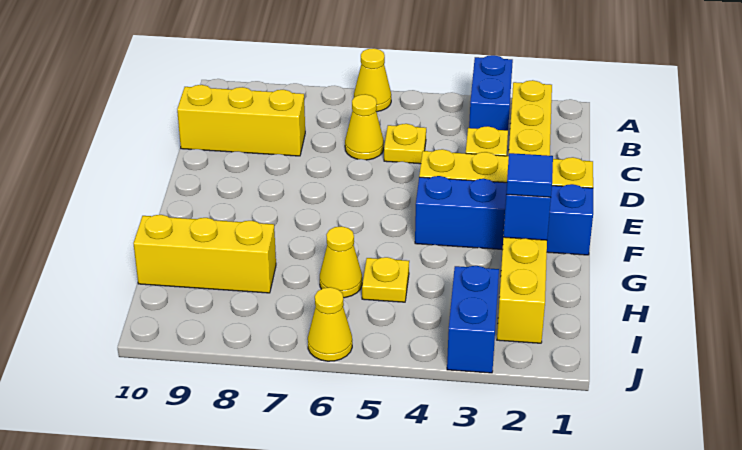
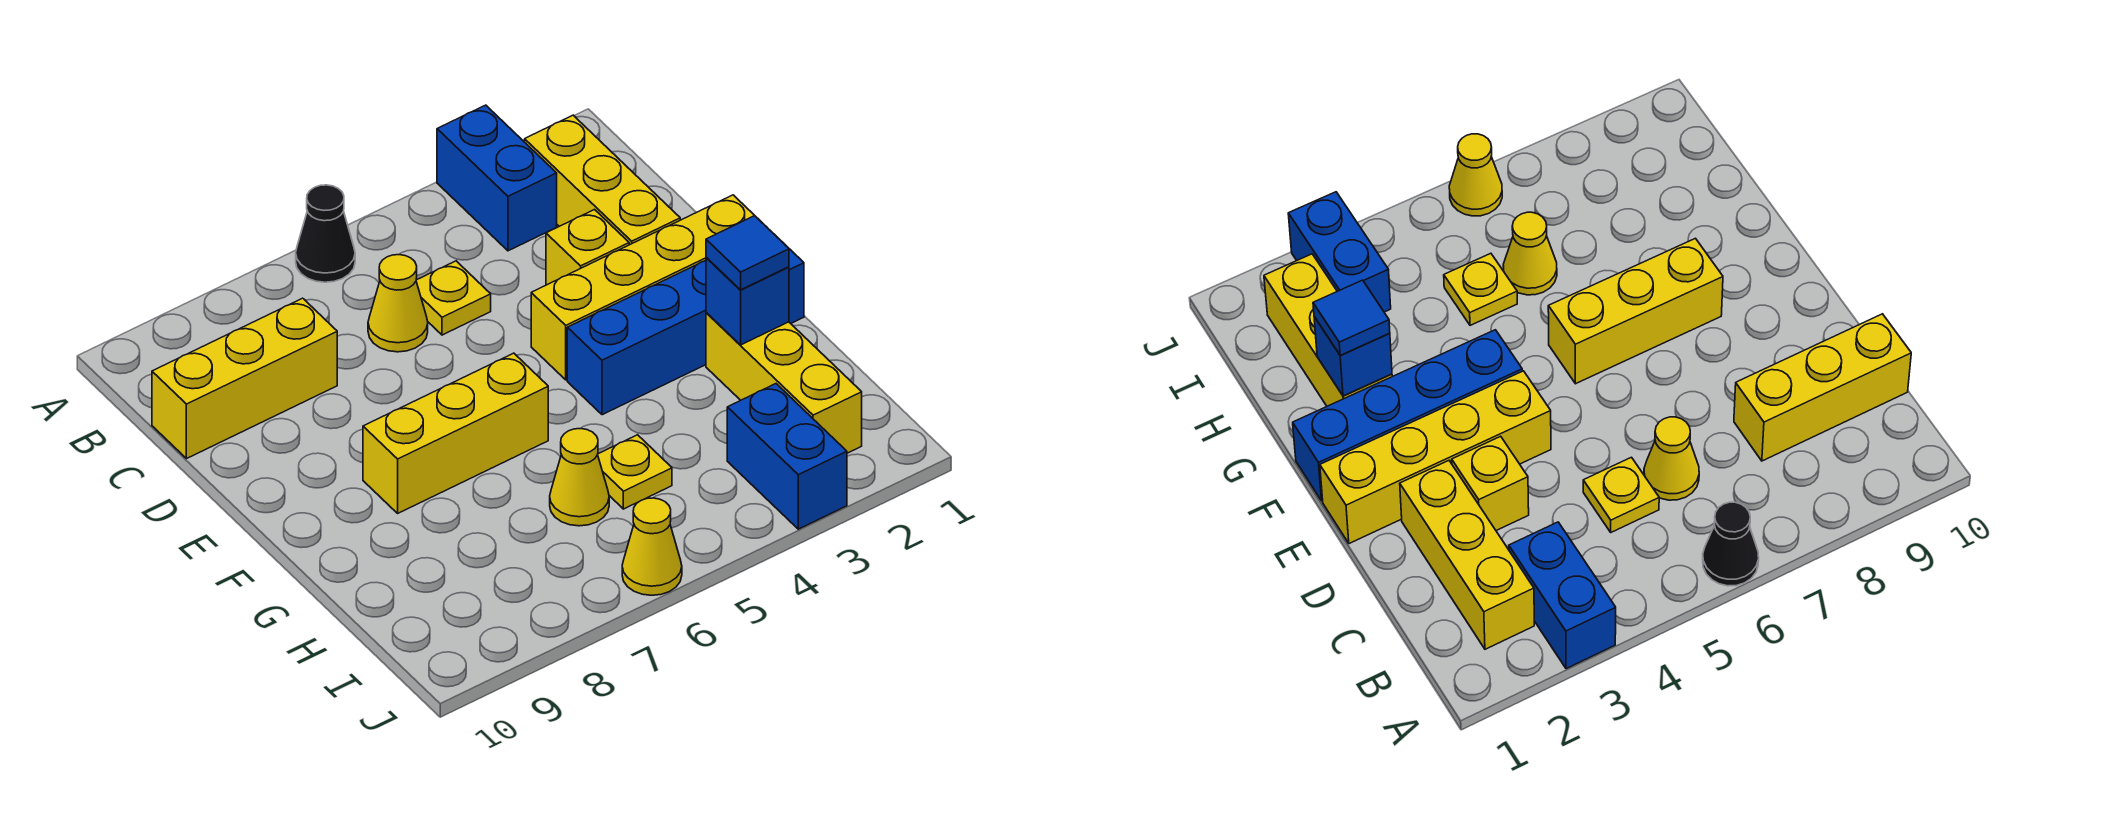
yellow 1x1 cone [354,48,391,112] -> black 1x1 cone [296,185,355,282]
yellow 1x3 brick [133,215,276,293] -> yellow 1x3 brick moved to [363,353,548,513]

